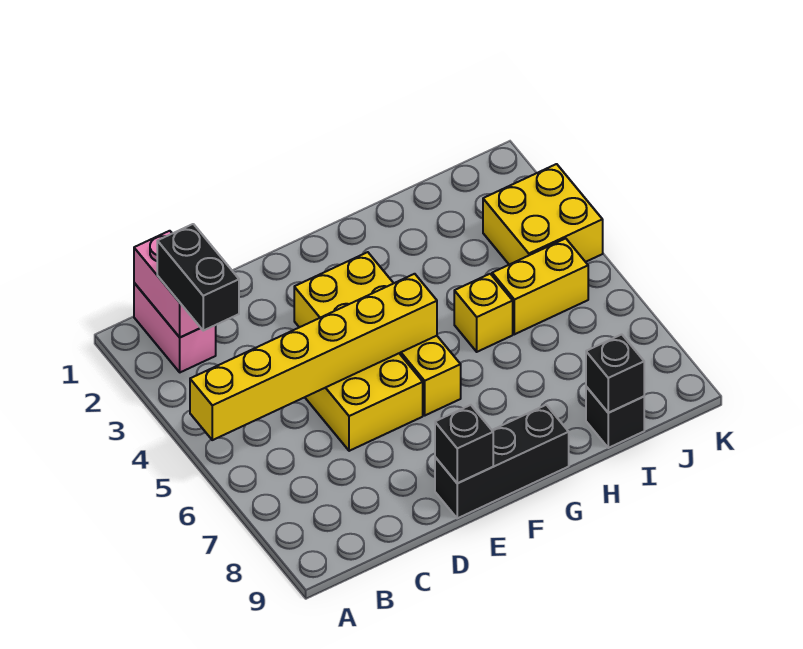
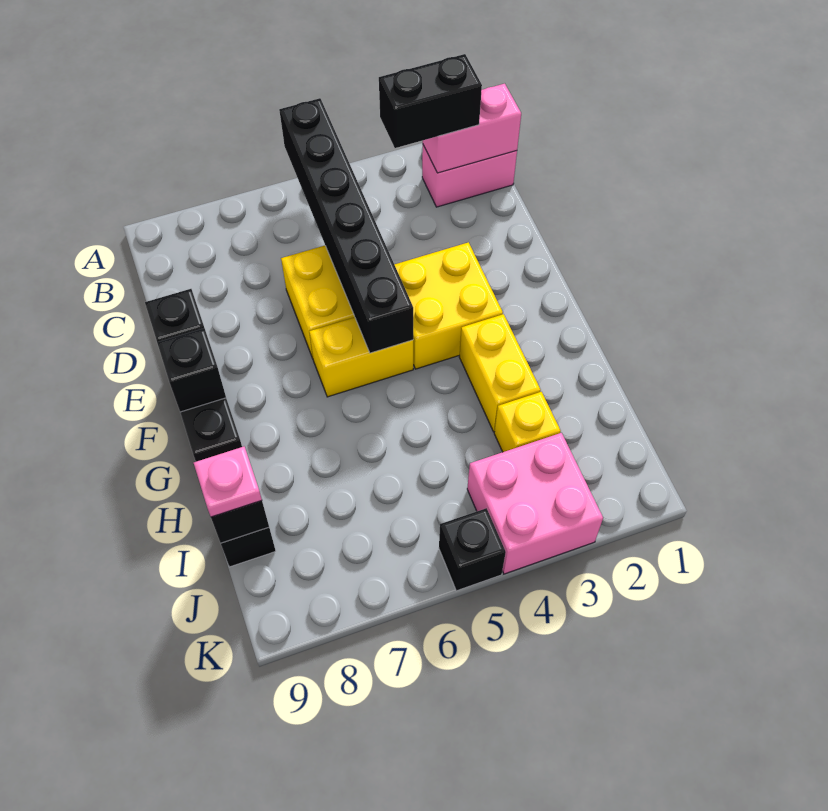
yellow 1x6 brick [190,274,437,440] -> black 1x6 brick [279,98,413,353]
none -> black 1x1 brick [157,328,226,412]
yellow 1x1 brick [454,274,513,352] -> yellow 1x1 brick moved to [494,392,561,452]
yellow 1x2 brick [492,238,588,334] -> yellow 1x2 brick moved to [459,314,541,432]
none -> pink 1x1 plate [194,447,262,517]
yellow 2x2 brick [483,164,603,265] -> pink 2x2 brick [467,433,603,574]
none -> black 1x1 brick [439,508,506,591]

